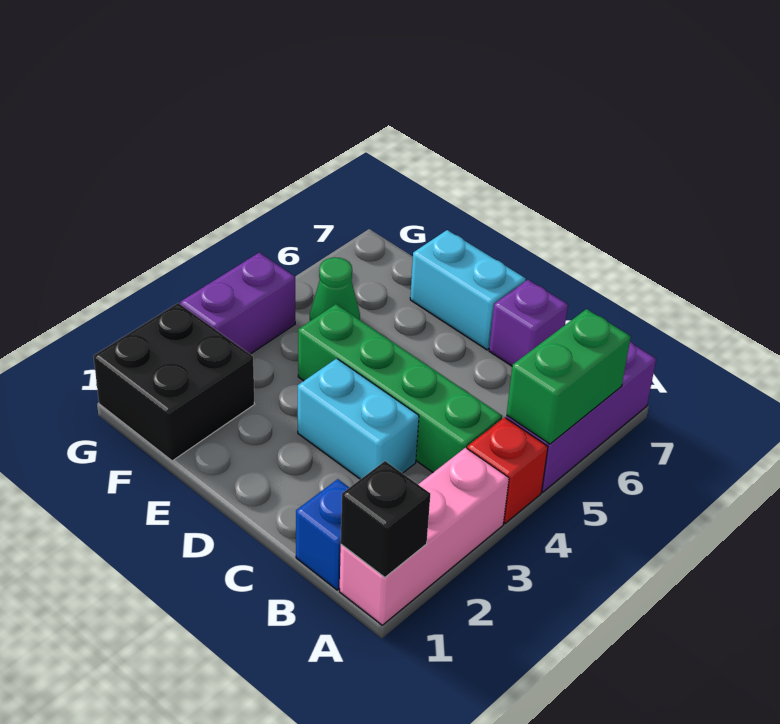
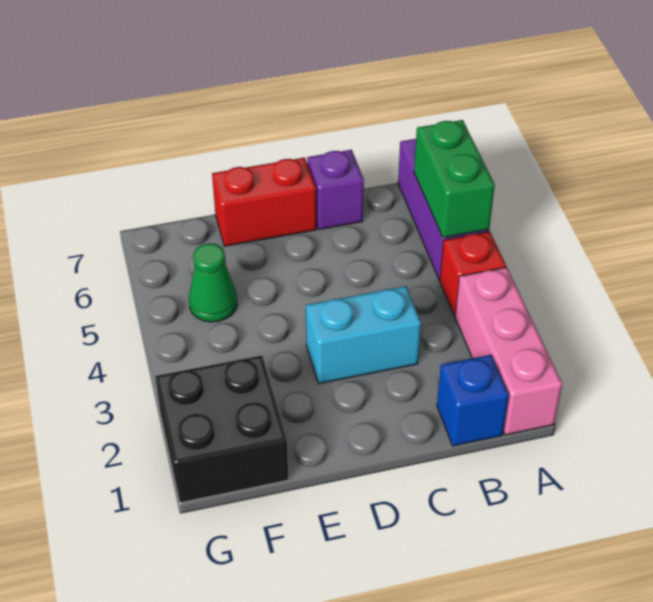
black 1x1 brick [341,461,430,577] -> none
green 1x4 brick [298,304,502,472] -> none
cyan 1x2 brick [410,230,526,350] -> red 1x2 brick [212,158,316,246]
purple 1x2 brick [180,253,295,354] -> none

